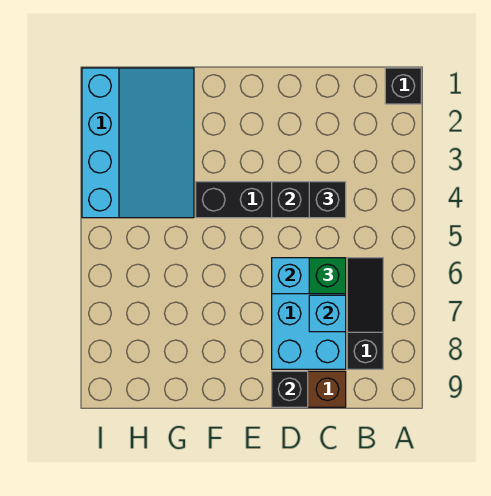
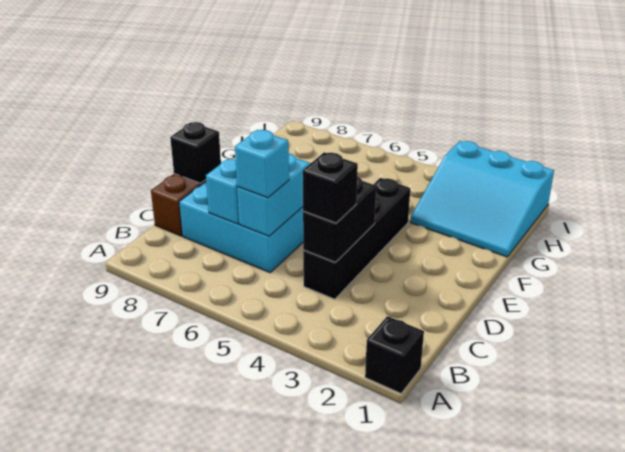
black 1x3 slope [347,258,383,369] -> none
green 1x1 brick [309,258,346,294] -> cyan 1x1 brick [235,130,289,198]
cyan 3x4 slope [82,68,194,218] -> cyan 3x3 slope [410,141,554,257]

